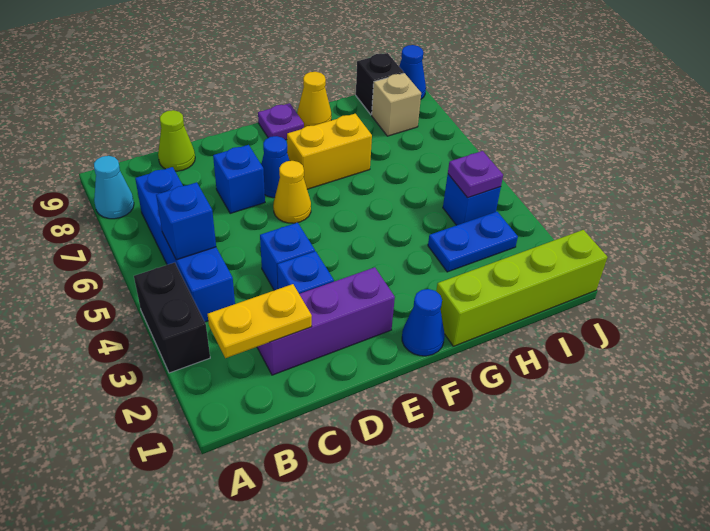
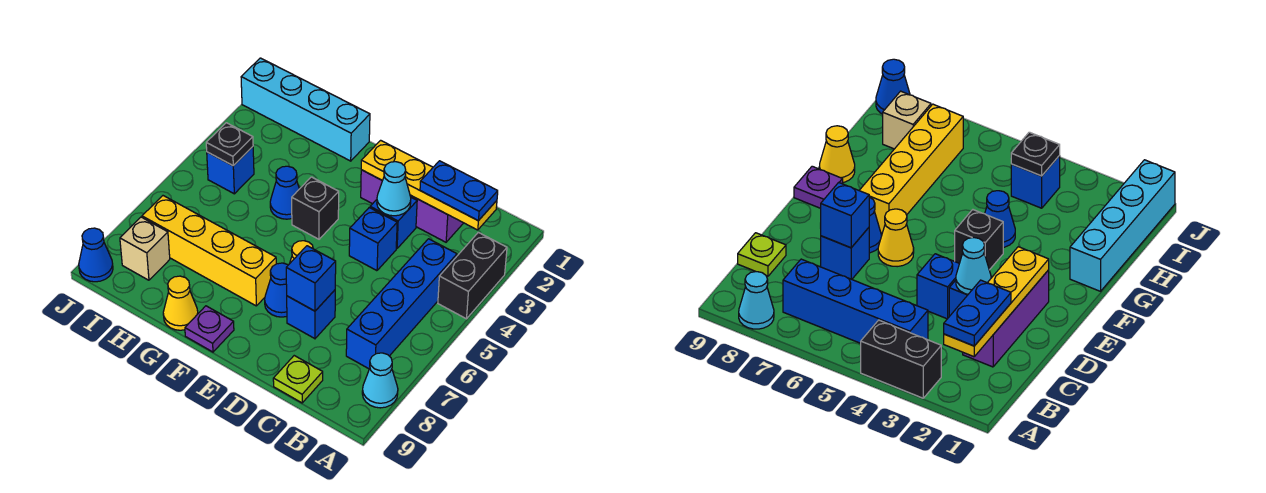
yellow 1x2 plate [208,284,312,358] -> yellow 1x4 plate [361,140,497,230]
blue 1x1 brick [156,182,216,260] -> blue 1x1 brick moved to [286,246,336,311]
lime 1x1 cone [158,110,195,171] -> lime 1x1 plate [273,356,323,403]
none -> cyan 1x1 cone [377,162,411,216]
blue 1x1 cone [402,289,445,356] -> blue 1x1 cone moved to [270,166,299,219]
yellow 1x2 brick [287,114,372,189] -> yellow 1x4 brick [142,196,276,306]
lime 1x4 brick [436,230,608,346] -> cyan 1x4 brick [241,58,370,161]
blue 1x2 plate [428,212,518,272] -> blue 1x2 plate moved to [420,161,498,221]
purple 1x1 plate [448,151,503,198] -> black 1x1 plate [206,123,253,166]
black 1x1 brick [356,53,404,115] -> black 1x1 brick moved to [292,177,339,239]

